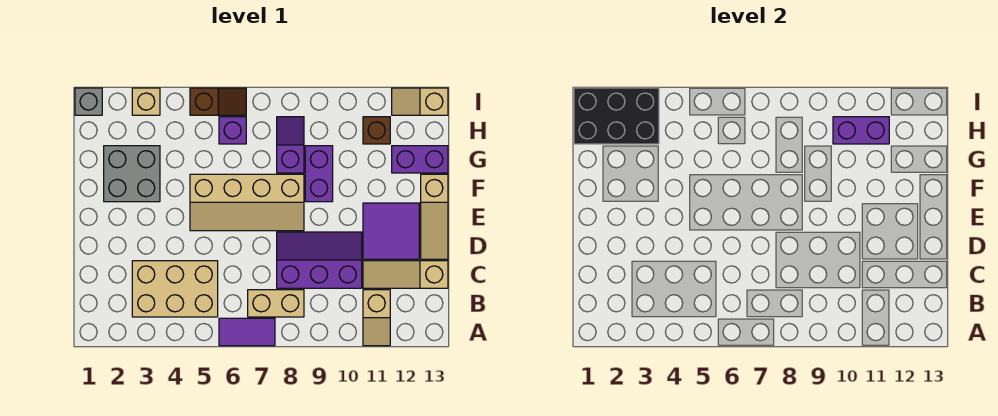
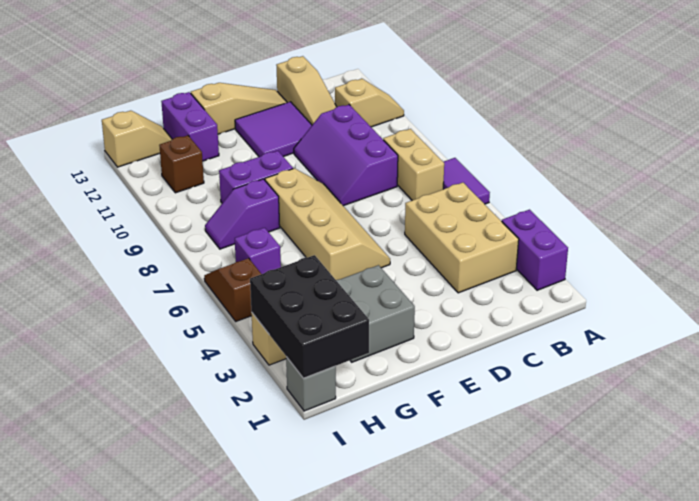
purple 1x2 brick [833,117,889,144] -> purple 1x2 brick moved to [502,210,568,290]
tan 1x2 slope [392,88,448,115] -> tan 1x2 slope turned to [102,111,172,167]

